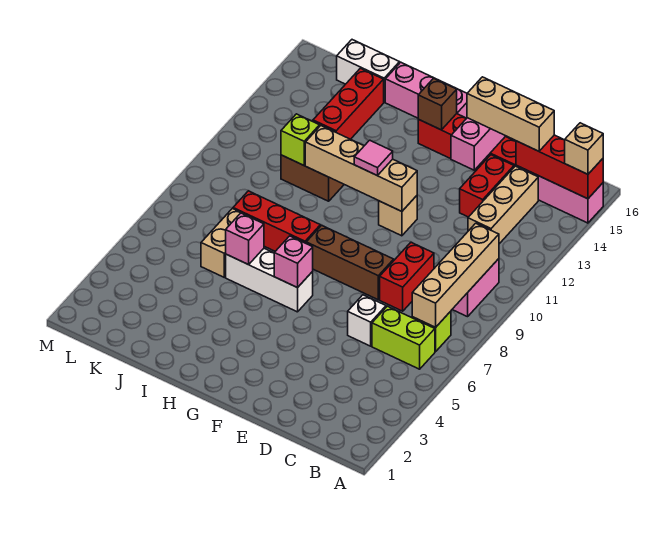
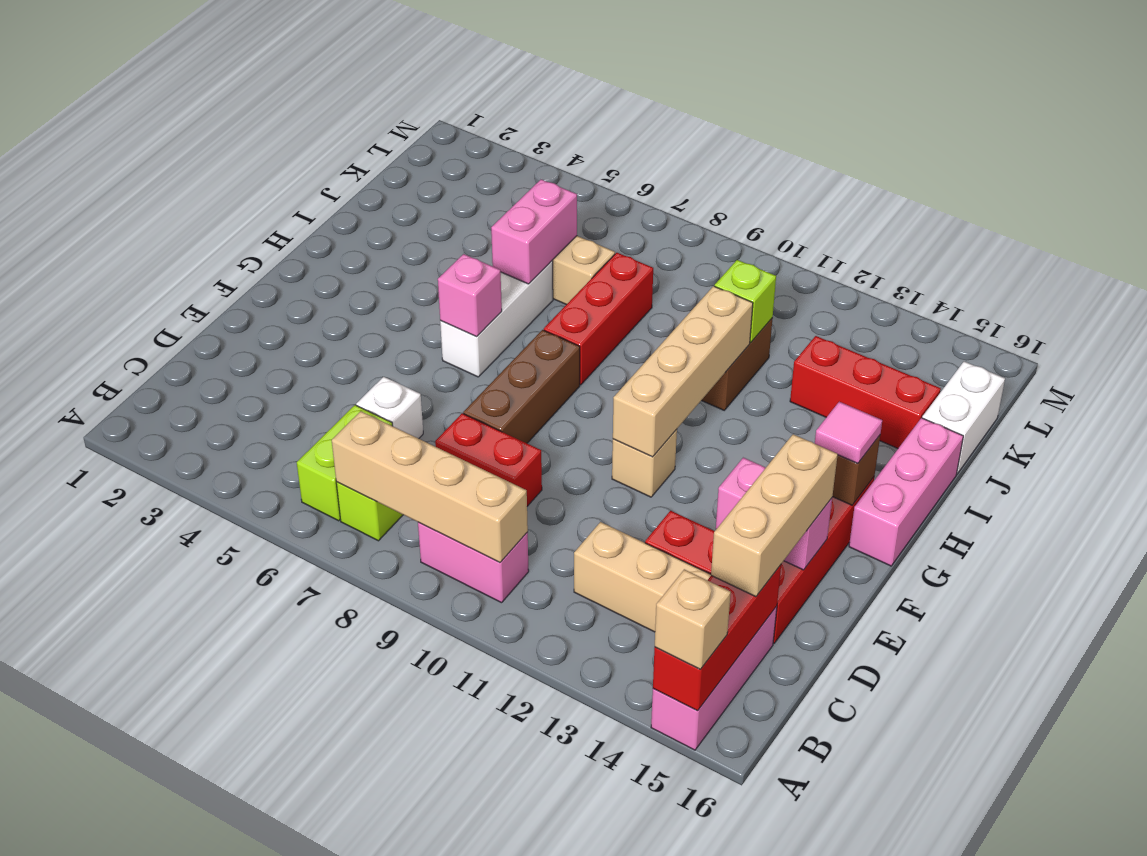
pink 1x1 tile [354,140,393,175] -> pink 1x1 tile moved to [815,402,882,463]
pink 1x1 brick [226,213,264,265] -> pink 1x2 brick [491,179,577,284]

